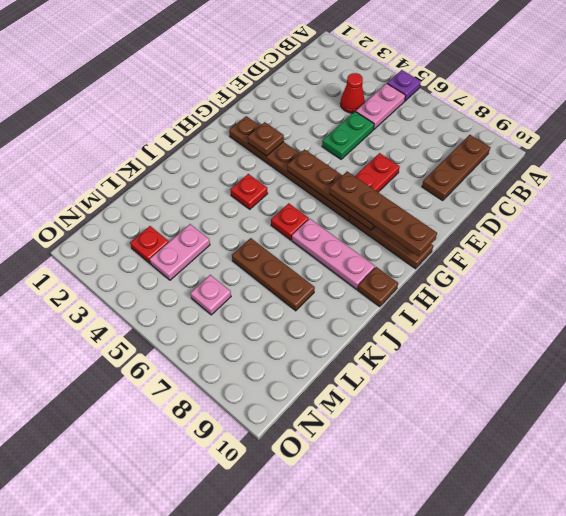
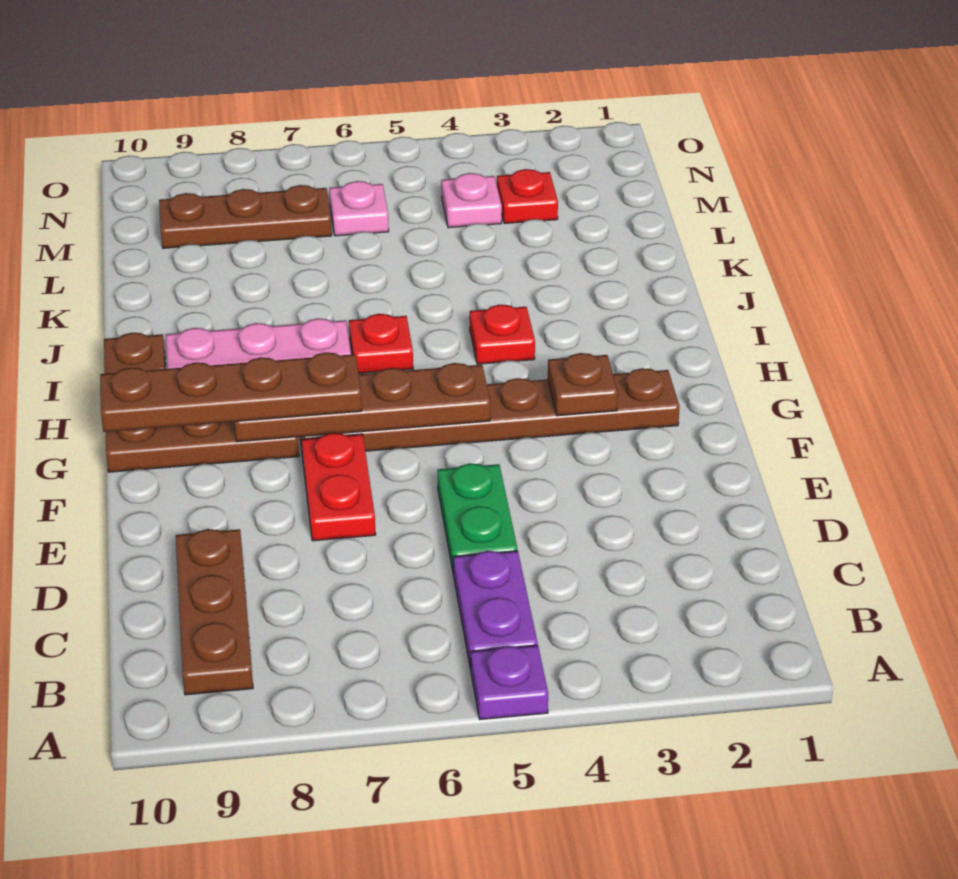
pink 1x2 plate [356,83,406,129] -> purple 1x2 plate [453,551,538,668]
red 1x1 cone [341,73,365,113] -> none
brown 1x3 plate [232,238,315,311] -> brown 1x3 plate moved to [159,185,332,248]
pink 1x2 plate [150,224,210,280] -> pink 1x1 plate [441,173,502,228]

